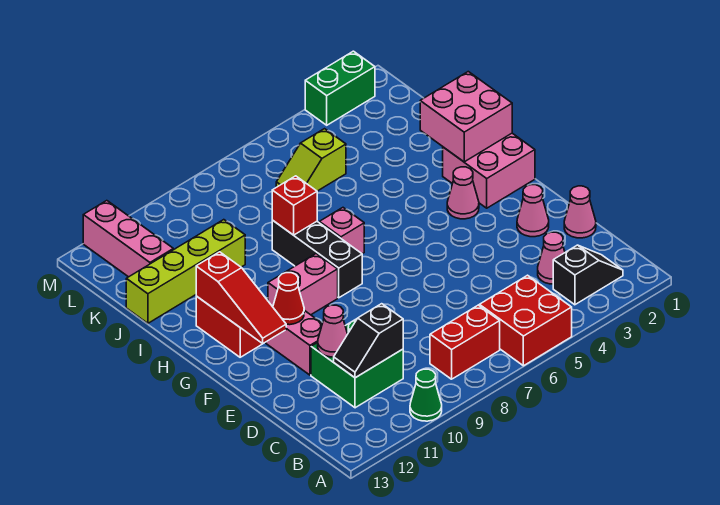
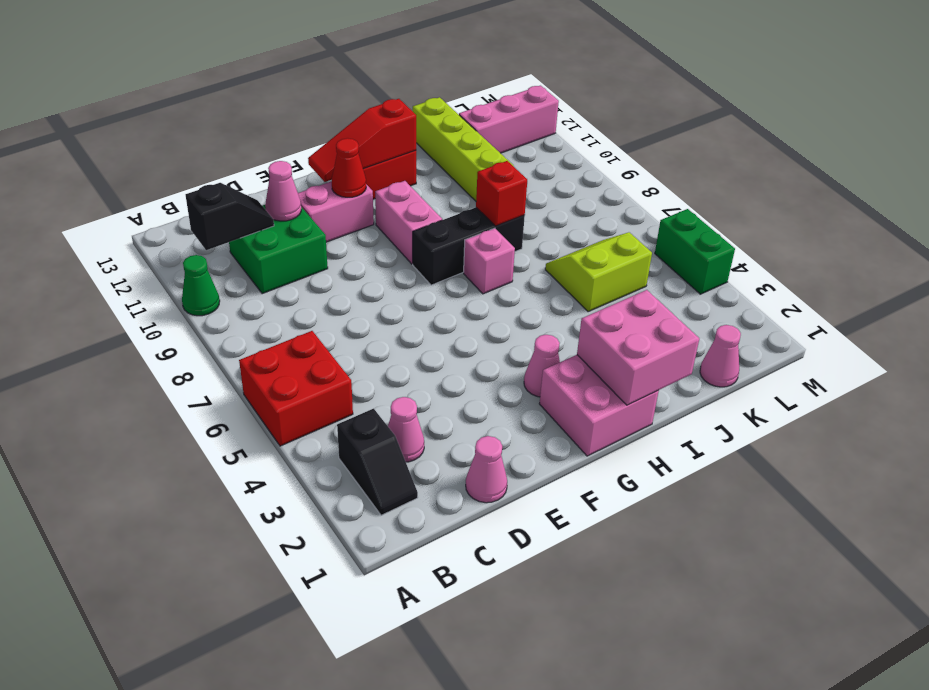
red 1x2 brick [430,305,500,379] -> none
black 1x2 slope [334,304,403,378] -> black 1x2 slope turned to [186,183,274,250]
pink 1x1 cone [517,185,549,237] -> pink 1x1 cone moved to [700,325,741,387]
lime 1x2 slope [276,129,346,191] -> lime 2x2 slope [545,232,652,312]
green 1x2 brick [305,51,375,125] -> green 1x2 brick moved to [655,209,735,294]

